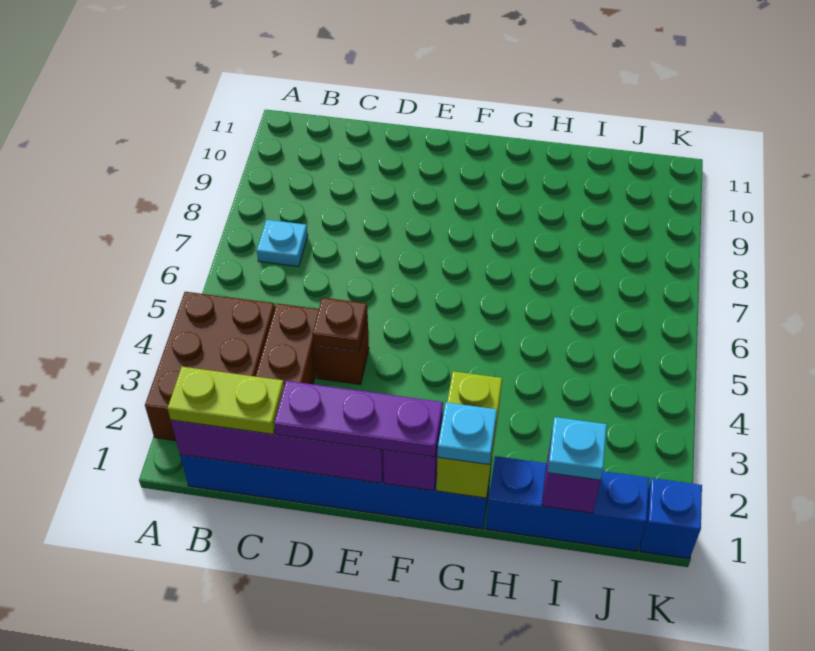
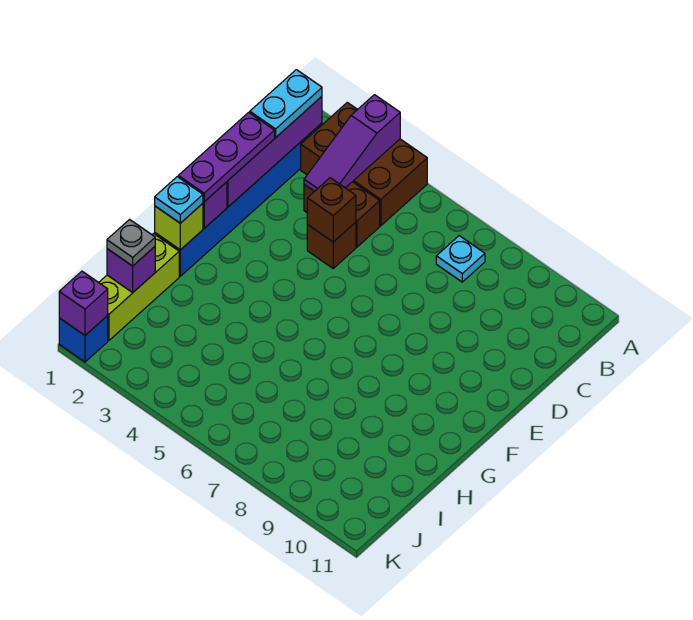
none -> purple 1x3 slope [304,95,400,191]
lime 1x2 plate [168,367,284,434] -> cyan 1x2 plate [250,70,322,138]
brown 1x1 plate [313,298,368,351] -> brown 1x1 brick [307,178,356,242]
lime 1x2 brick [436,371,502,498] -> lime 1x1 brick [155,203,203,250]
blue 1x3 brick [486,456,649,551] -> lime 1x3 brick [99,234,179,341]
cyan 1x1 plate [548,417,607,480] -> grey 1x1 plate [107,219,155,266]
none -> purple 1x1 brick [59,271,108,335]

